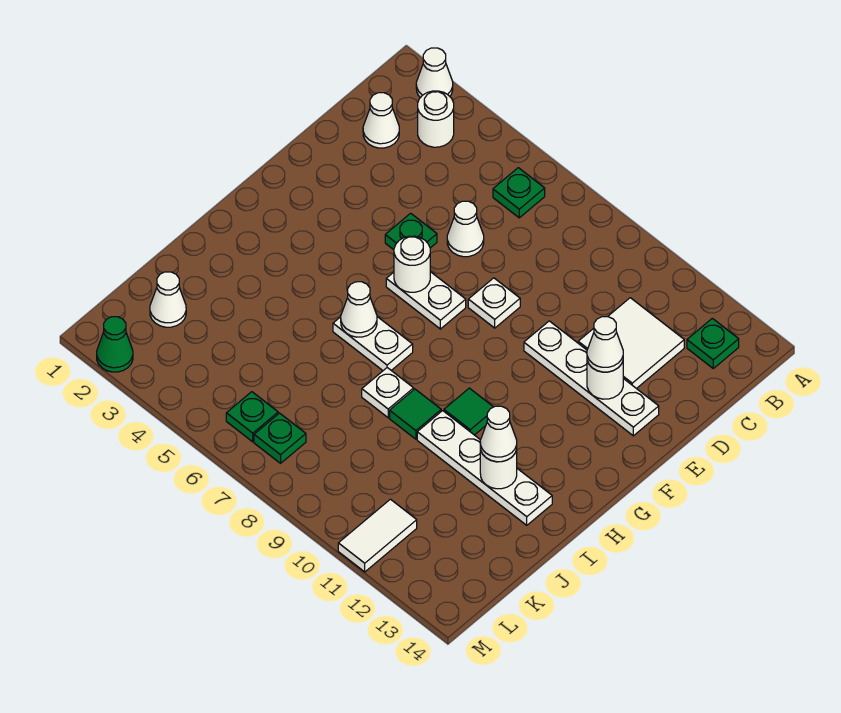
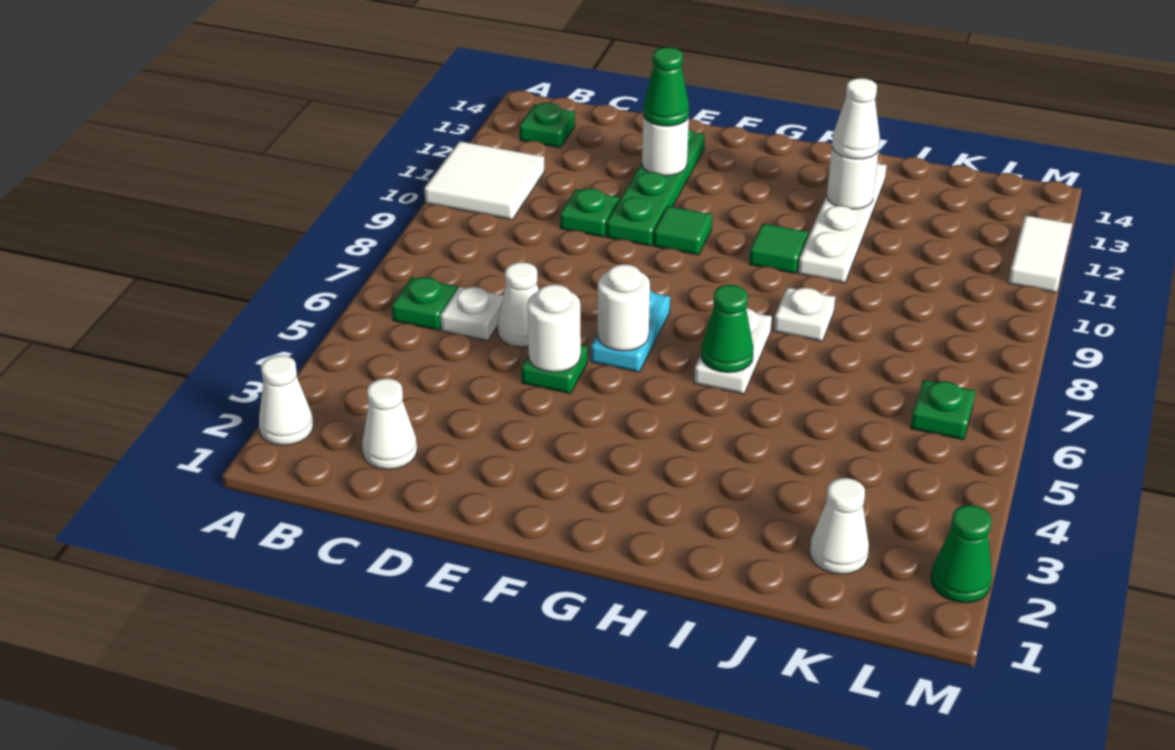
white 1x1 round brick [418,91,454,147] -> white 1x1 round brick moved to [527,285,581,372]
white 2x2 tile [578,298,684,389] -> white 2x2 tile moved to [424,141,544,220]
white 1x1 plate [468,278,520,328] -> white 1x1 plate moved to [440,287,503,341]
white 1x4 plate [524,321,659,436] -> green 1x4 plate [607,128,705,246]
white 1x1 cone [587,317,623,372] -> green 1x1 cone [643,47,689,126]
white 1x2 plate [386,272,466,329] -> cyan 1x2 plate [591,290,670,372]
white 1x1 cone [341,282,377,337] -> green 1x1 cone [701,285,754,373]
green 1x1 tile [390,389,441,439] -> green 1x1 tile moved to [654,206,712,255]
green 1x1 plate [254,413,306,463] -> green 1x1 plate moved to [560,188,619,237]
white 1x2 tile [338,499,417,572] -> white 1x2 tile turned to [1008,215,1072,293]

